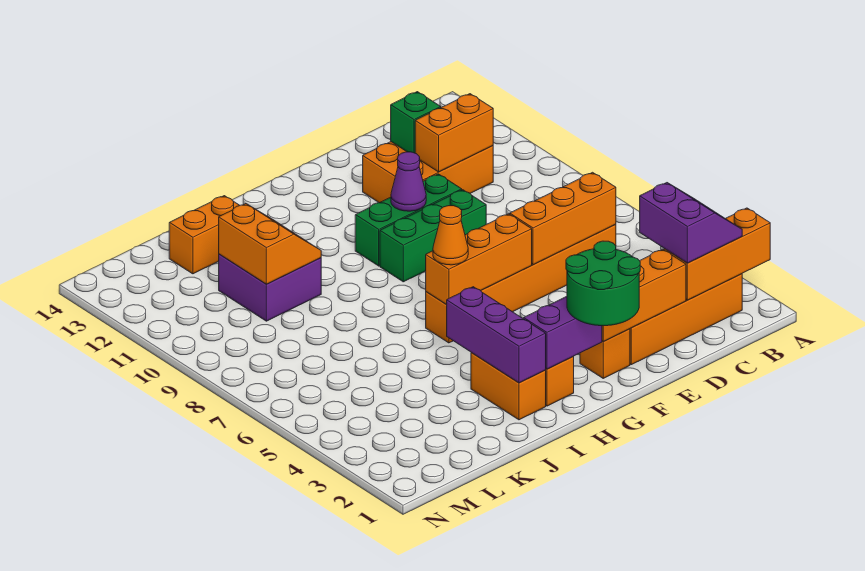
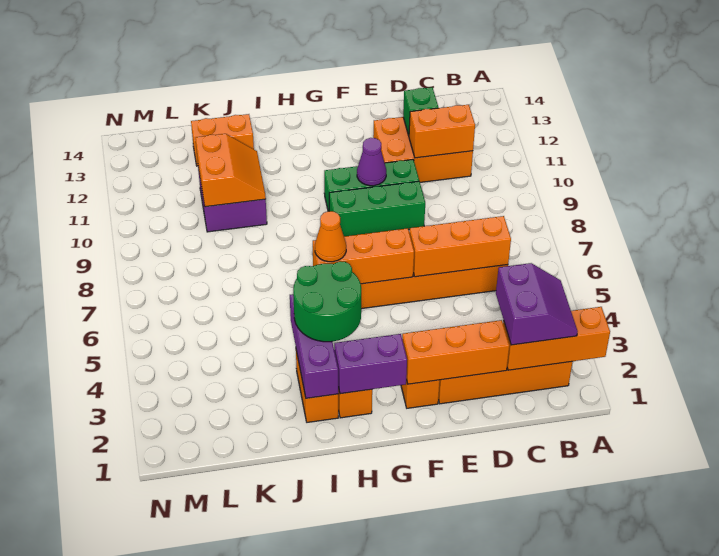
green 2x2 round brick [566,241,640,326] -> green 2x2 round brick moved to [293,261,361,342]

